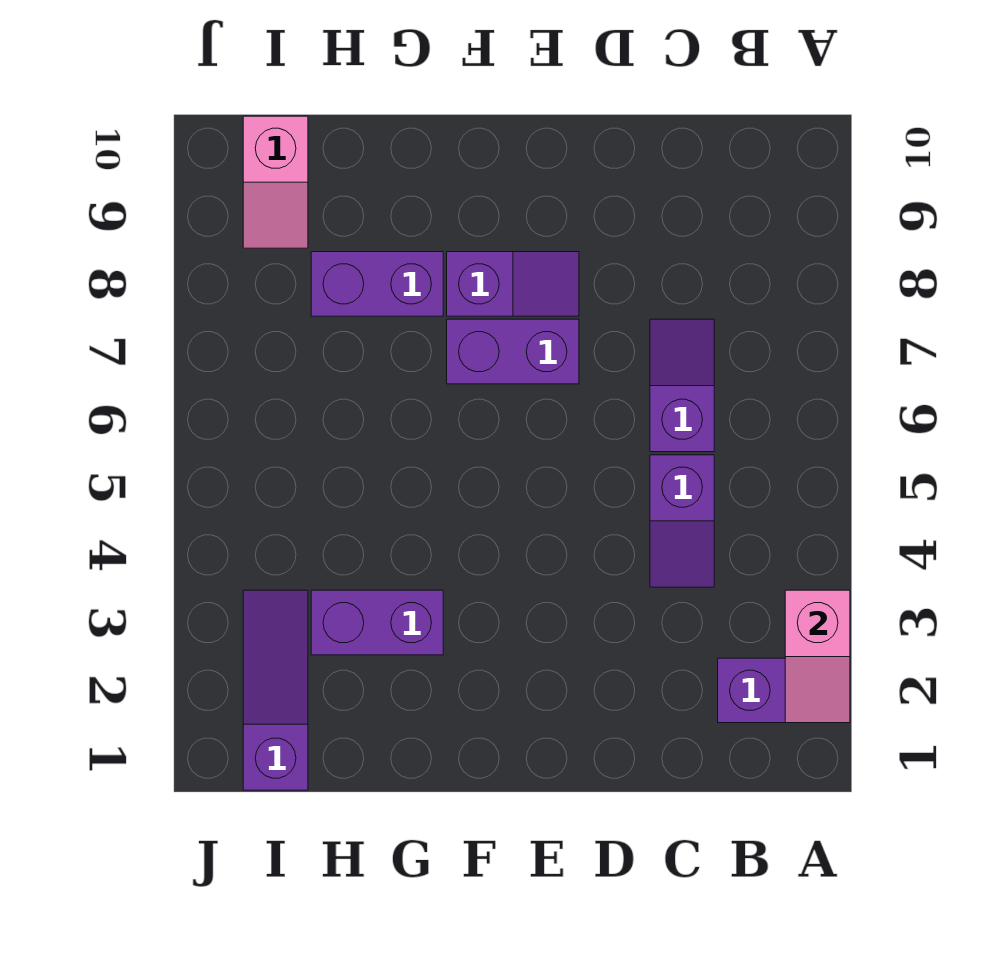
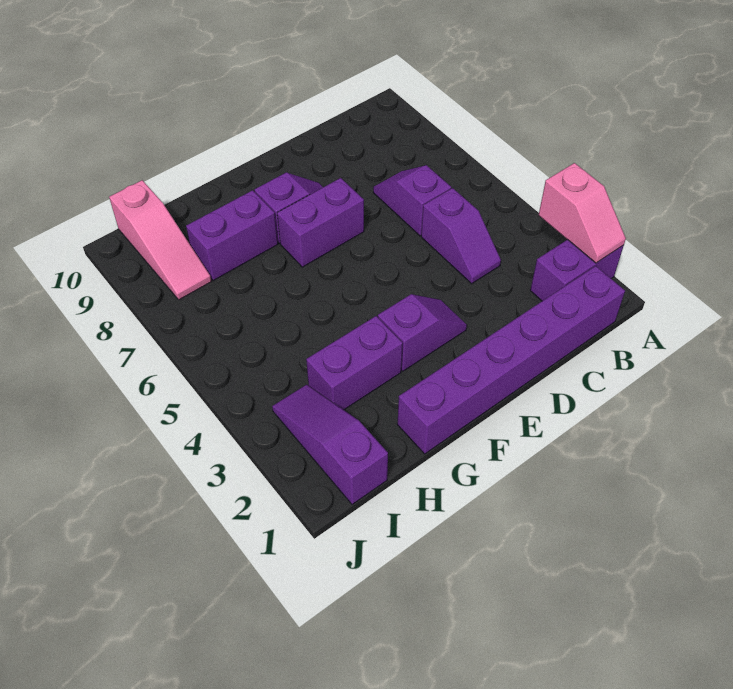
none -> purple 1x6 brick [397,266,625,454]
none -> purple 1x2 slope [378,294,467,371]
pink 1x2 slope [243,116,308,248] -> pink 1x3 slope [109,180,211,300]

